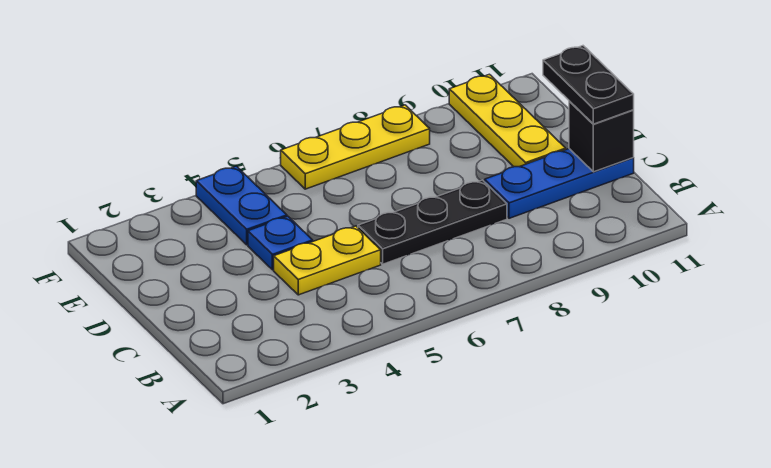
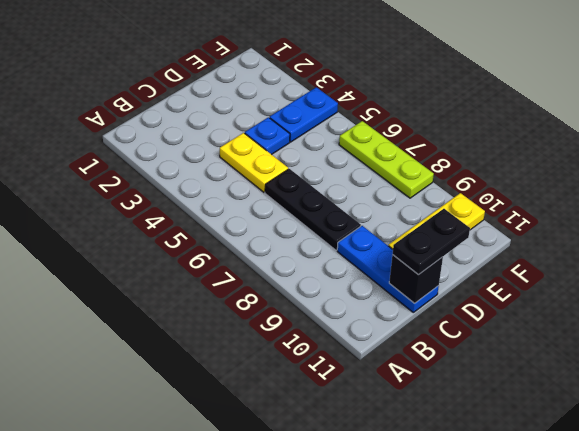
yellow 1x3 plate [281,105,430,189] -> lime 1x3 plate [339,121,434,198]

